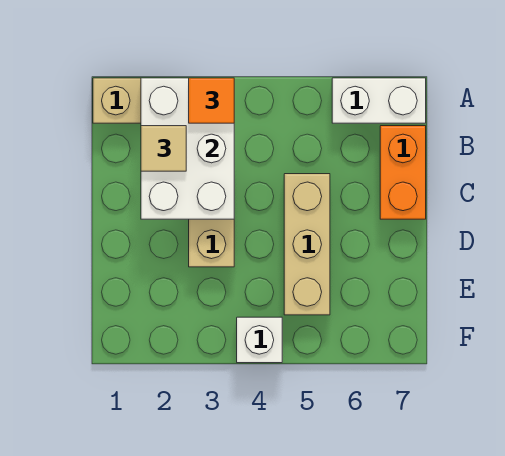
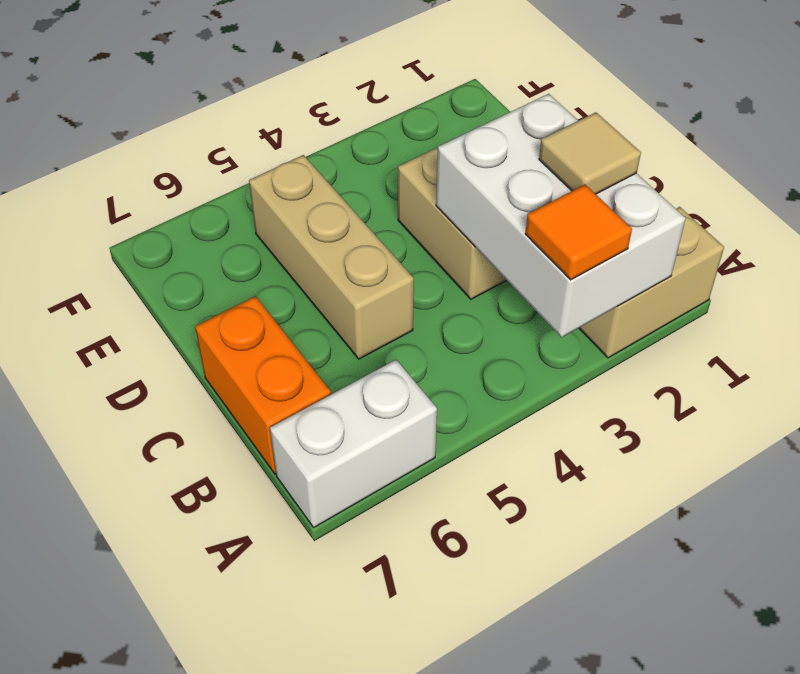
white 1x1 brick [237,317,282,363] -> none

